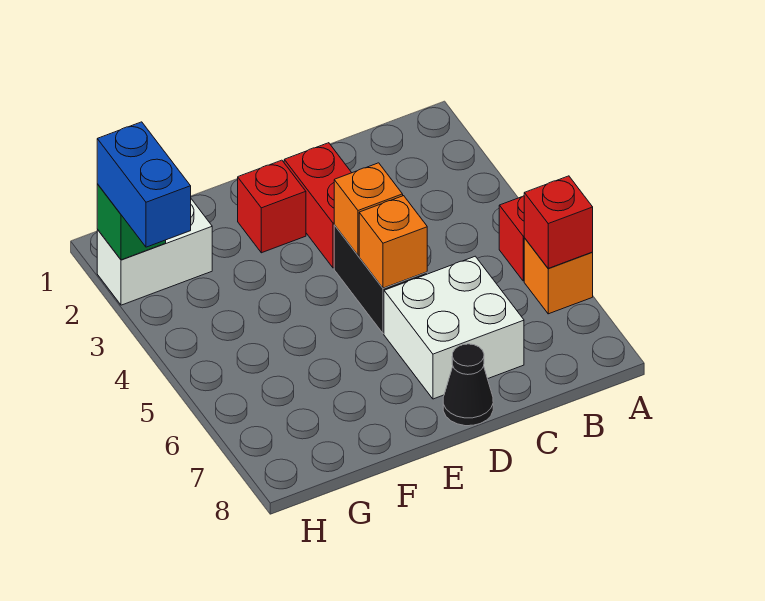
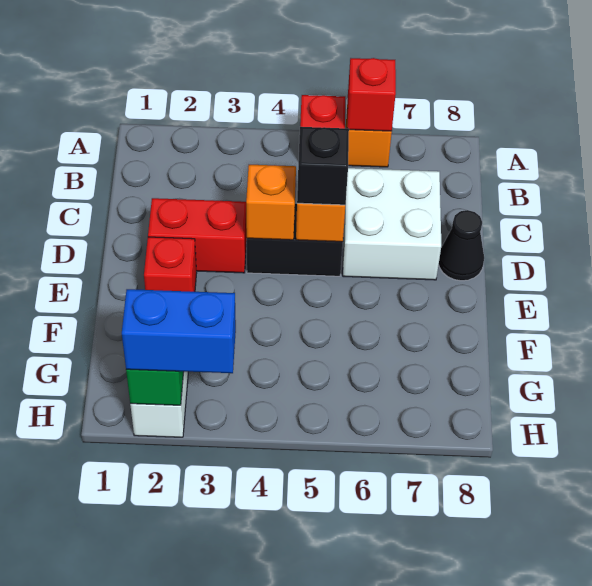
none -> black 1x1 brick [297,127,349,205]

